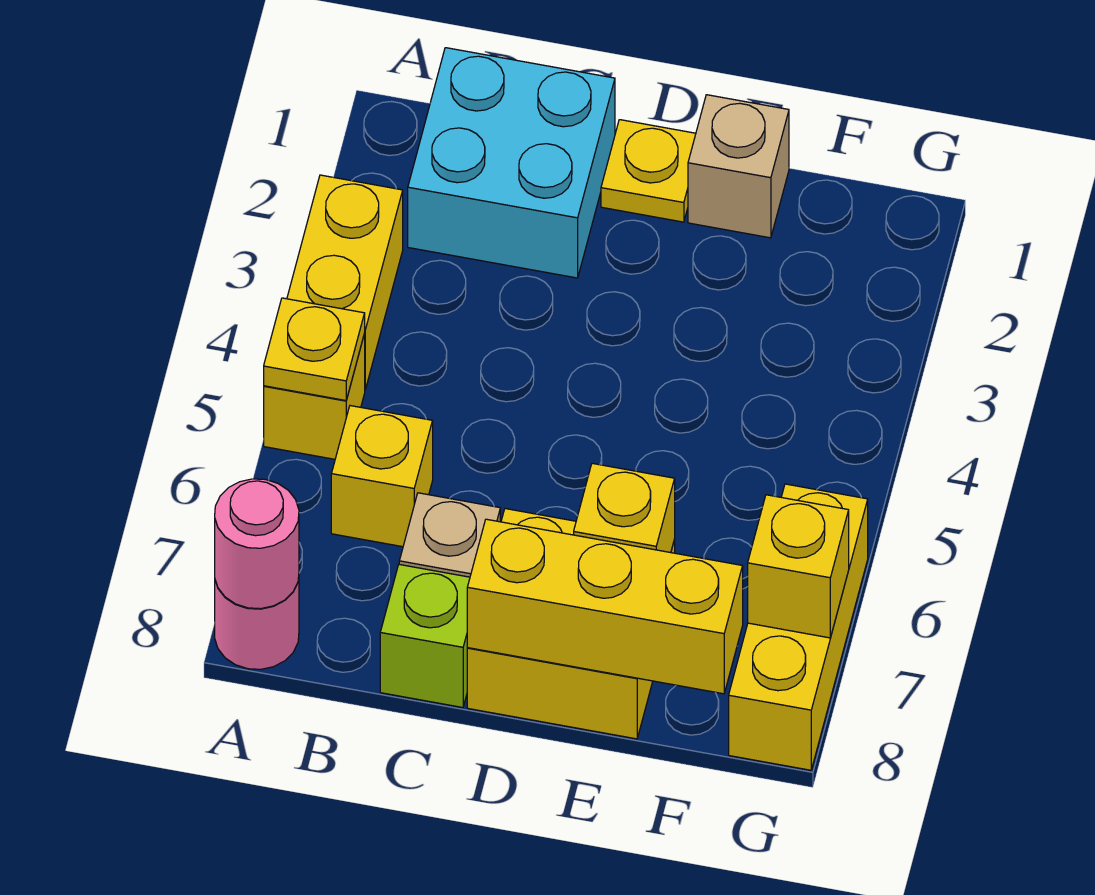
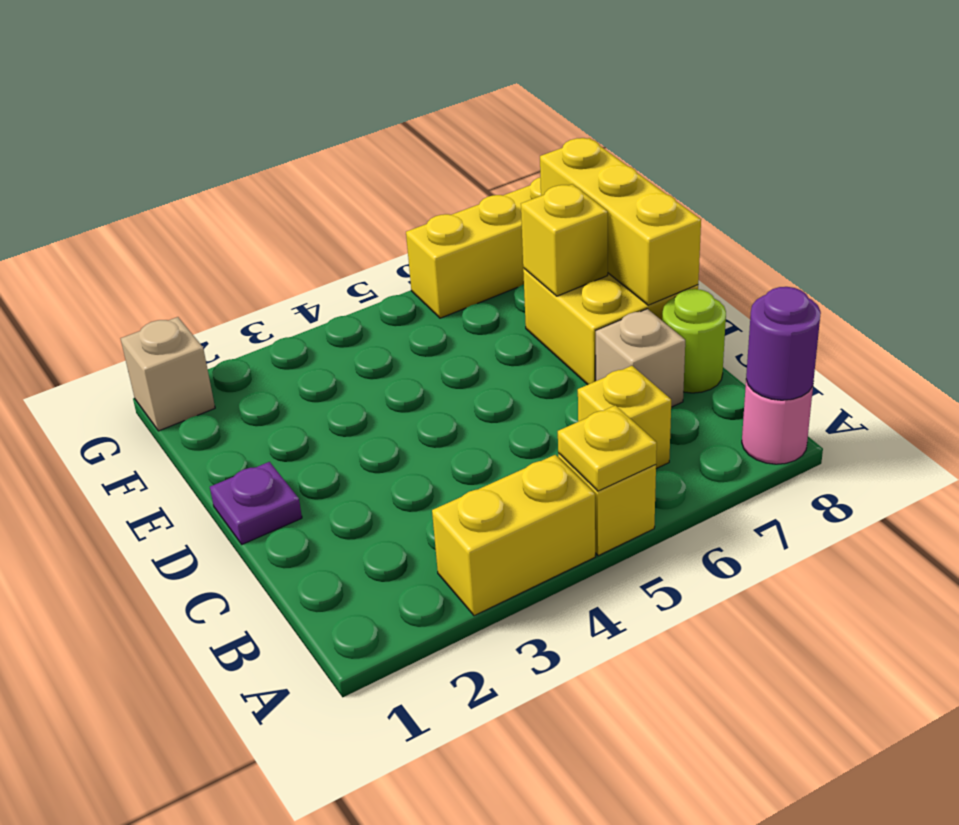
pink 1x1 round brick [215,479,299,609] -> purple 1x1 round brick [746,287,821,400]
cyan 2x2 brick [408,48,615,278] -> none
lime 1x1 brick [380,564,470,708] -> lime 1x1 round brick [662,289,726,393]
yellow 1x1 plate [601,120,696,222] -> purple 1x1 plate [210,462,302,544]
tan 1x1 brick [688,95,789,238] -> tan 1x1 brick moved to [121,317,215,431]
yellow 1x1 brick [748,495,849,638] -> none

